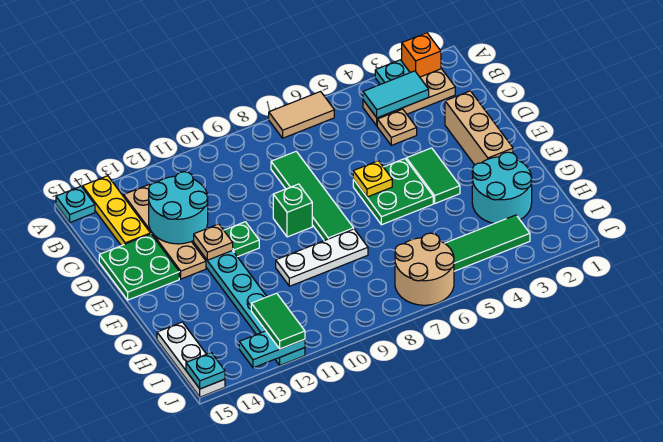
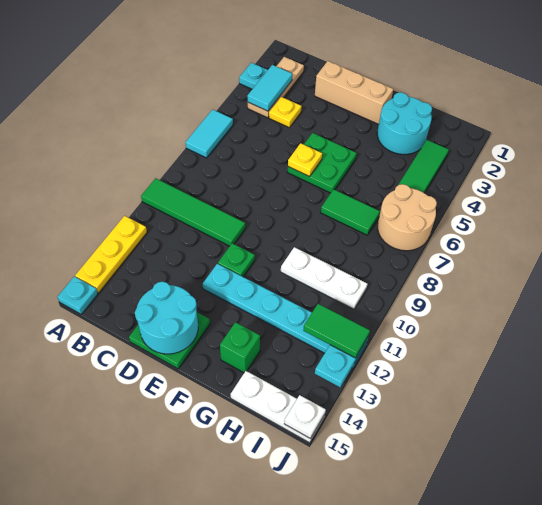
orange 1x1 brick [402,33,441,77] -> none
tan 1x2 tile [269,92,334,138] -> cyan 1x2 tile [186,110,233,158]
yellow 1x3 plate [83,176,151,246] -> yellow 1x3 plate turned to [75,216,147,293]
tan 1x4 plate [124,185,206,279] -> none
tan 1x1 plate [377,109,417,145] -> yellow 1x1 plate [269,97,302,127]
green 1x4 tile [271,151,354,241] -> green 1x4 tile moved to [141,178,245,246]
cyan 2x2 round brick [149,172,208,244] -> cyan 2x2 round brick moved to [135,282,198,354]
green 1x2 tile [406,148,460,203] -> green 1x2 tile moved to [321,189,380,235]
green 1x1 brick [273,184,312,237] -> green 1x1 brick moved to [220,322,260,373]
tan 1x1 plate [194,224,233,260] -> none
white 1x3 plate [276,229,368,286] -> white 1x3 plate turned to [281,247,367,309]
cyan 1x1 plate [186,353,225,389] -> white 1x1 plate [284,395,326,439]

